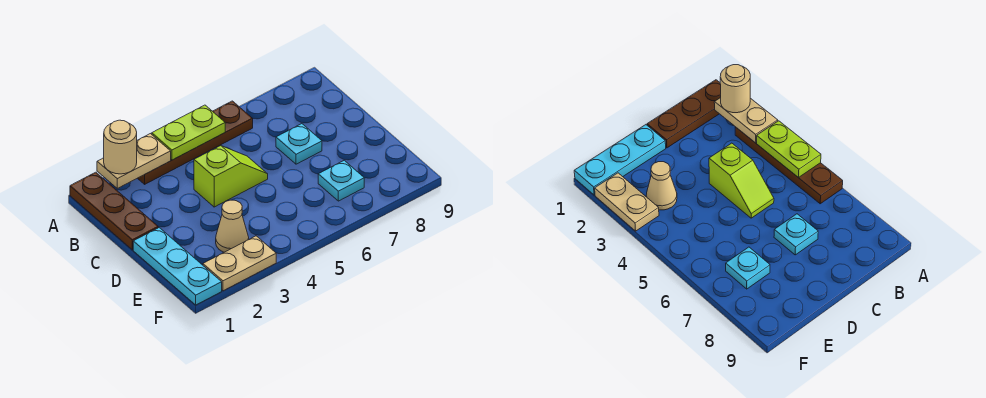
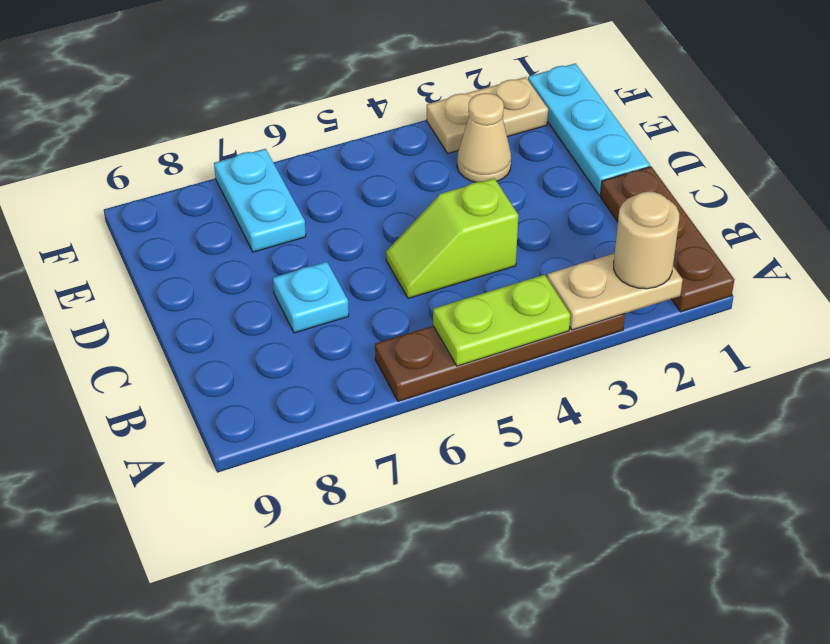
cyan 1x1 plate [318,160,364,201] -> cyan 1x2 plate [214,149,306,252]

